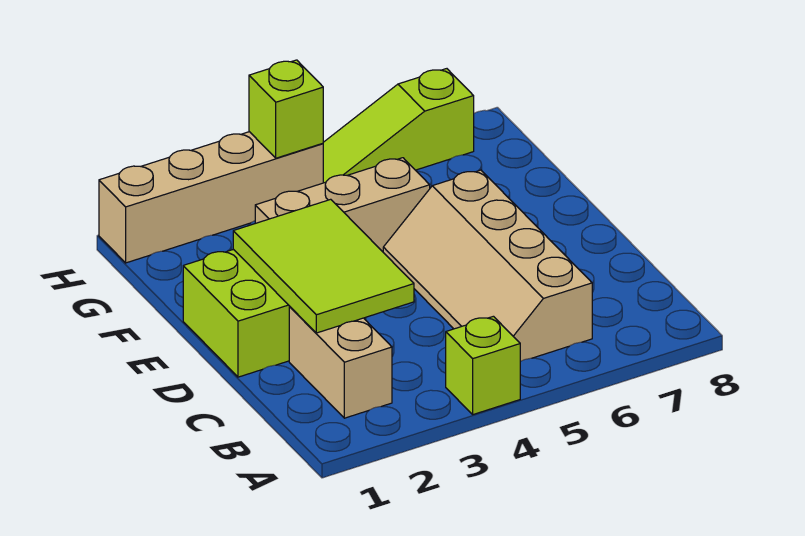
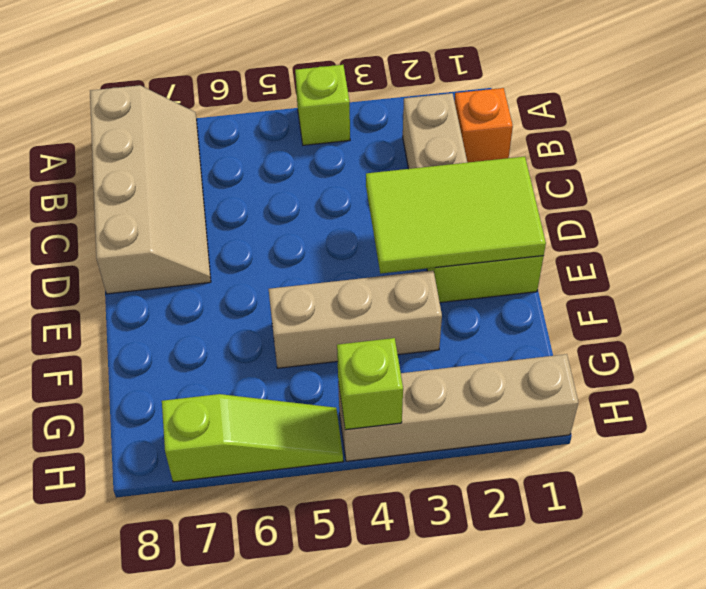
none -> orange 1x1 brick [454,88,513,163]
tan 2x4 slope [383,170,592,361] -> tan 2x4 slope moved to [90,85,211,294]
lime 2x3 tile [233,199,414,333] -> lime 2x3 tile turned to [366,157,546,274]

